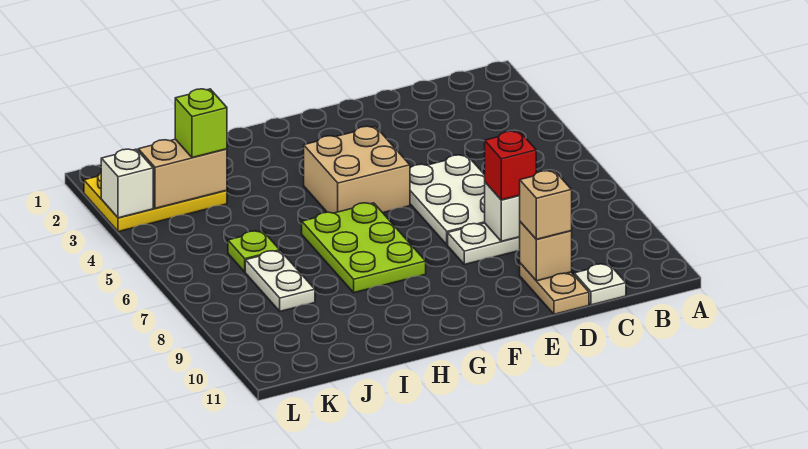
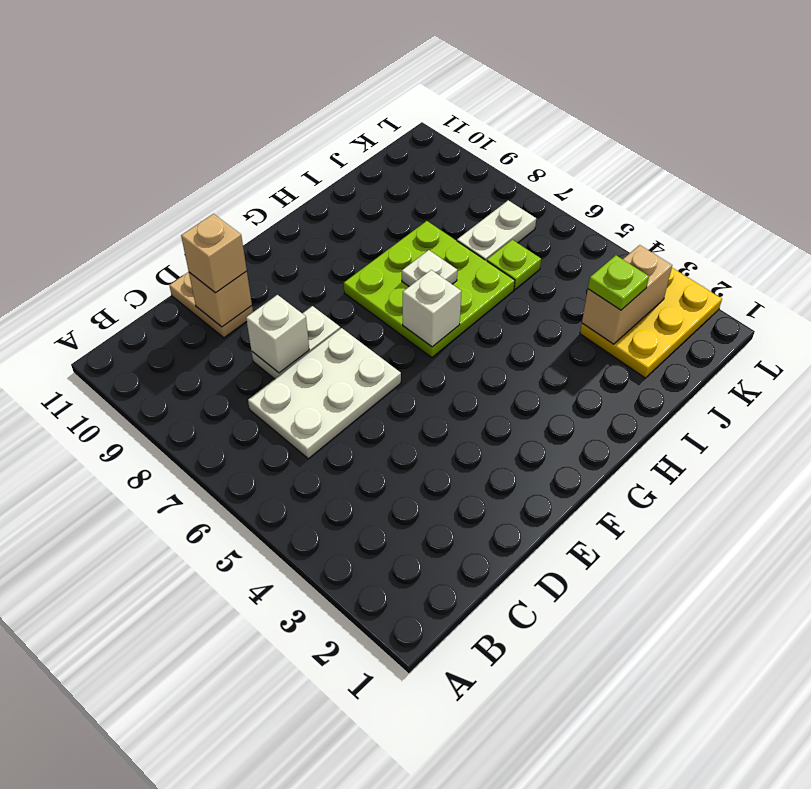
white 1x1 plate [574,264,626,305] -> white 1x1 plate moved to [402,250,457,286]
white 2x3 plate [410,155,485,245] -> white 2x3 plate turned to [248,328,401,459]
red 1x1 brick [485,131,536,200] -> none
tan 2x2 brick [304,126,410,213] -> none
lime 2x3 plate [302,203,426,293] -> lime 3x3 plate [344,221,515,358]
lime 1x1 brick [175,89,227,158] -> lime 1x1 plate [588,255,649,310]
white 1x2 plate [245,251,315,311] -> white 1x2 plate turned to [457,200,536,261]
white 1x1 brick [101,149,153,218] -> white 1x1 brick moved to [403,270,462,347]

